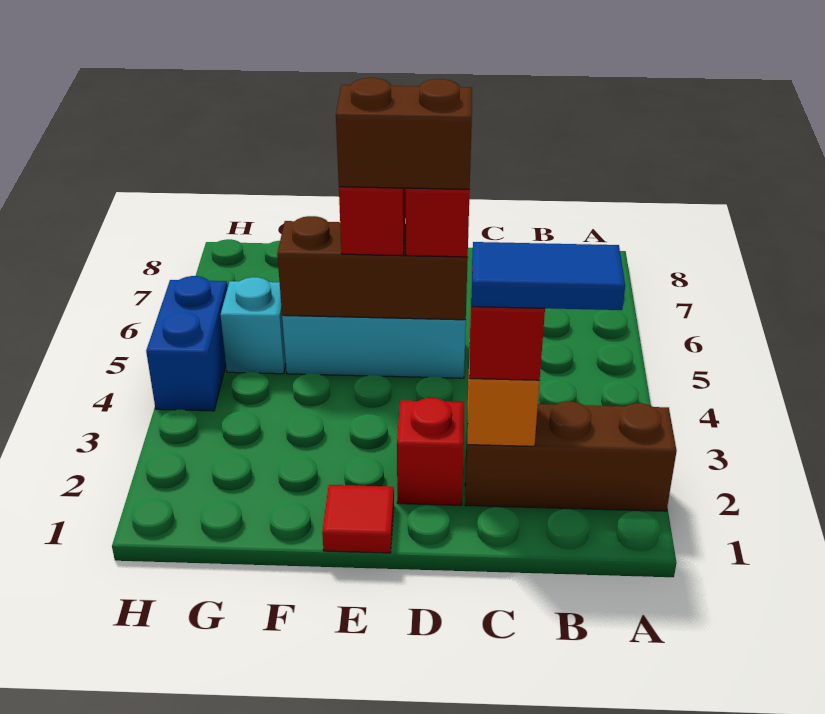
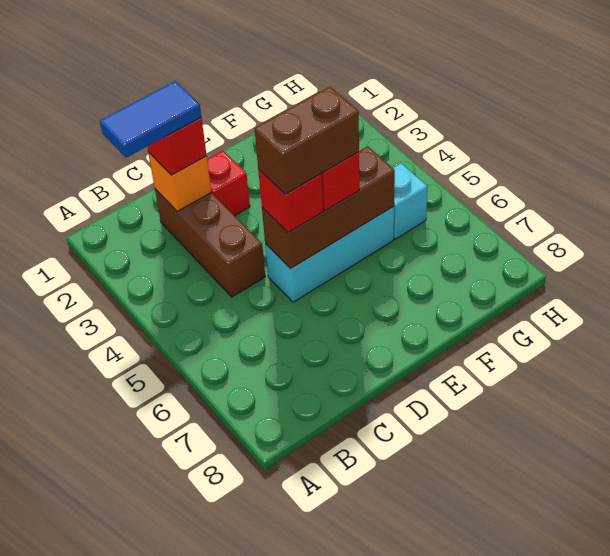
brown 1x3 brick [465,401,677,511] -> brown 1x3 brick turned to [155,189,265,297]
red 1x1 tile [322,485,394,553] -> none
blue 1x2 brick [146,276,227,411] -> none

